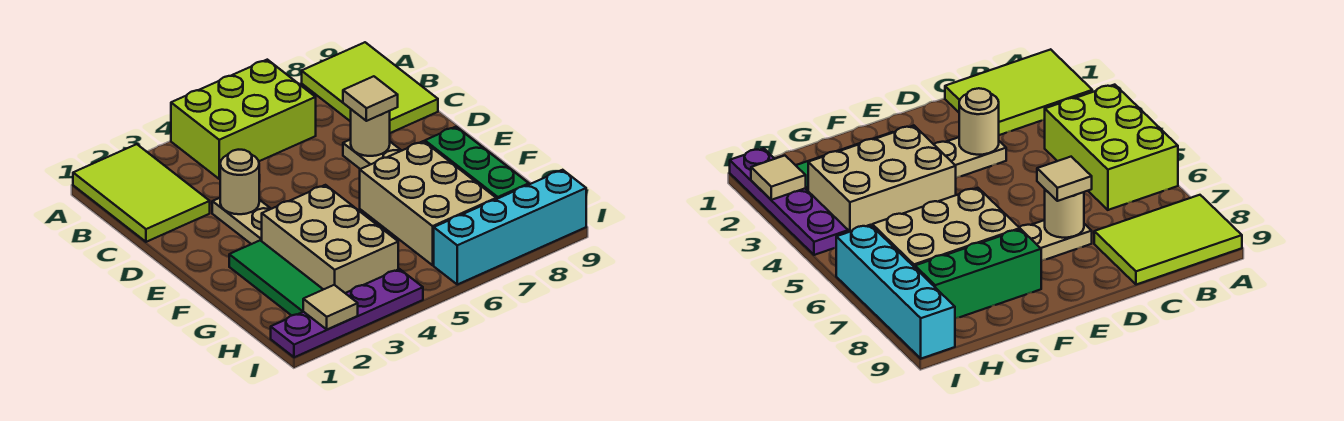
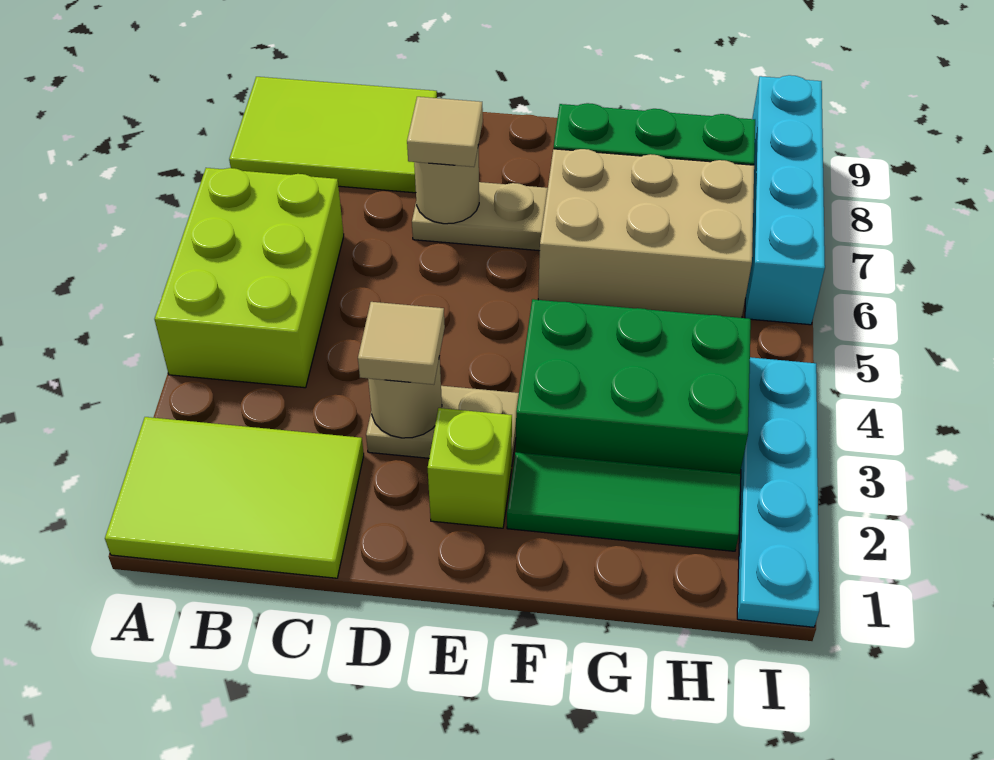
none -> lime 1x1 brick [428,408,512,528]
tan 2x3 brick [262,185,398,293] -> green 2x3 brick [516,299,751,474]
purple 1x4 plate [271,269,423,357] -> cyan 1x4 plate [737,357,819,627]
tan 1x1 tile [303,285,358,330] -> tan 1x1 tile moved to [358,302,445,385]

